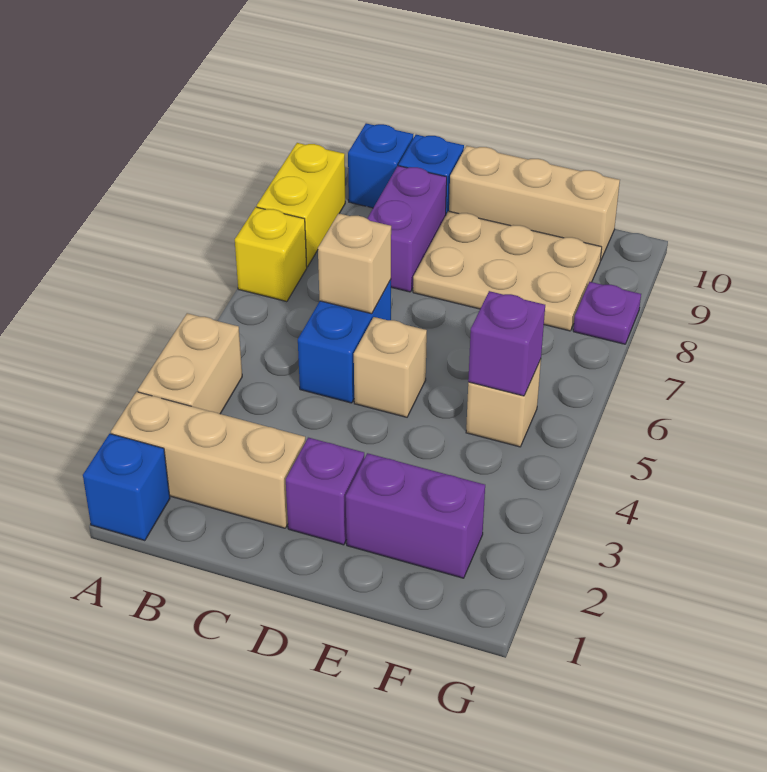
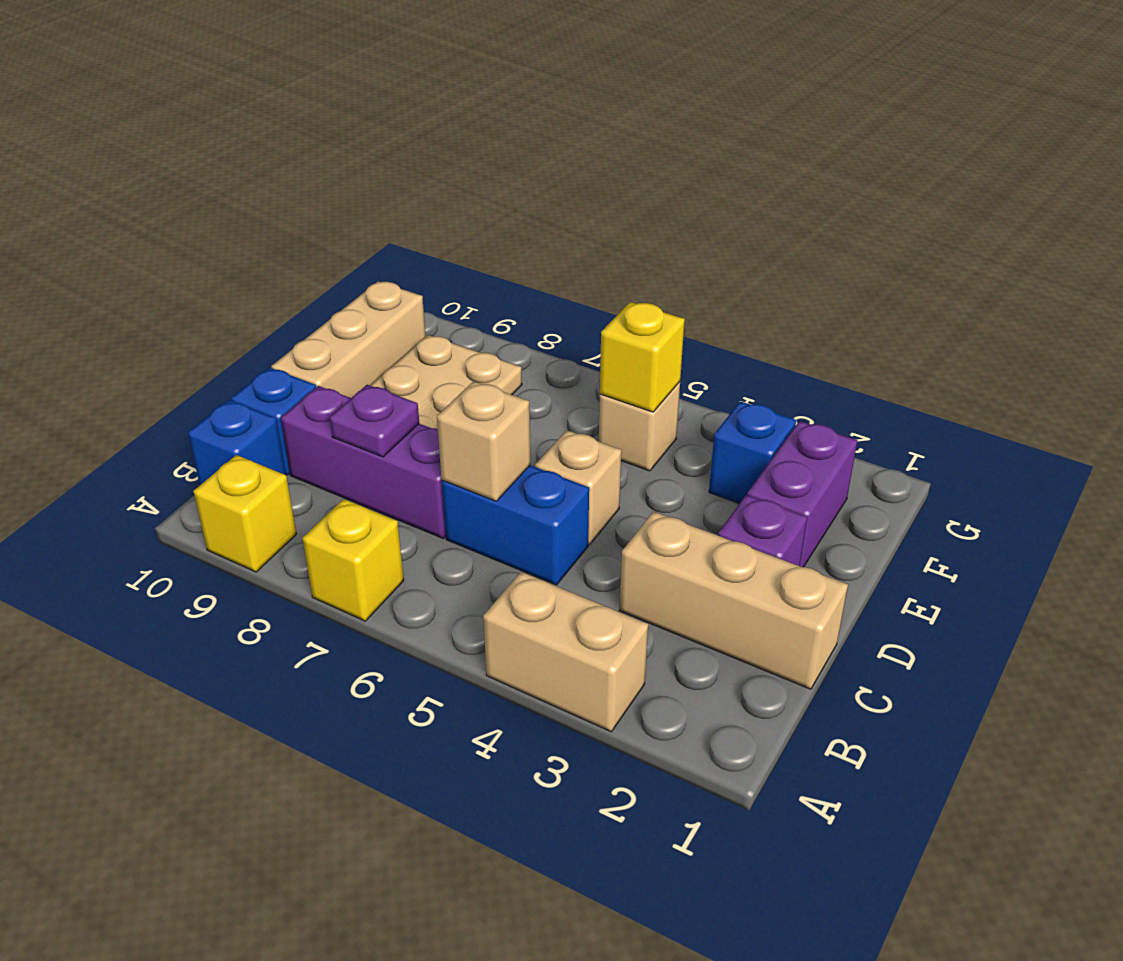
blue 1x1 brick [83,434,170,541] -> blue 1x1 brick moved to [709,401,796,503]
tan 1x3 brick [111,392,306,528] -> tan 1x3 brick turned to [619,511,848,689]
yellow 1x2 brick [257,143,345,267] -> yellow 1x1 brick [193,455,296,572]
purple 1x2 brick [367,166,447,292] -> purple 1x3 brick [281,386,446,538]
purple 1x1 brick [468,291,545,396] -> yellow 1x1 brick [600,302,685,412]
purple 1x1 plate [573,282,641,344] -> purple 1x1 plate moved to [329,385,419,457]

